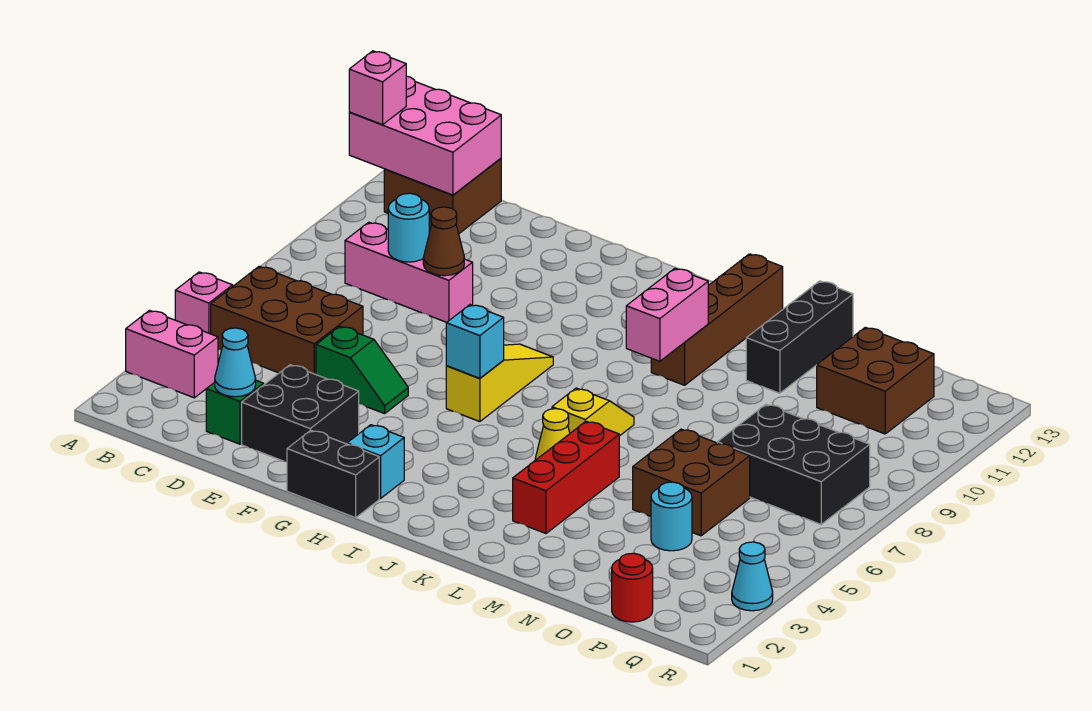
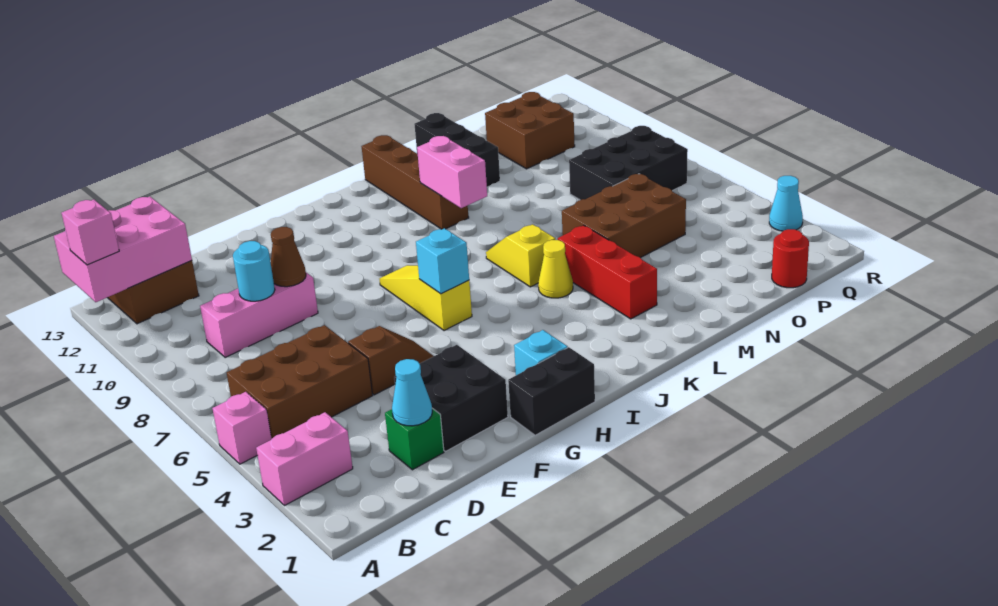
green 1x2 slope [316,326,408,414] -> brown 1x2 slope [348,326,433,395]
brown 2x2 brick [633,429,750,536] -> brown 2x3 brick [562,174,686,258]
cyan 1x1 round brick [651,482,692,551] -> none

